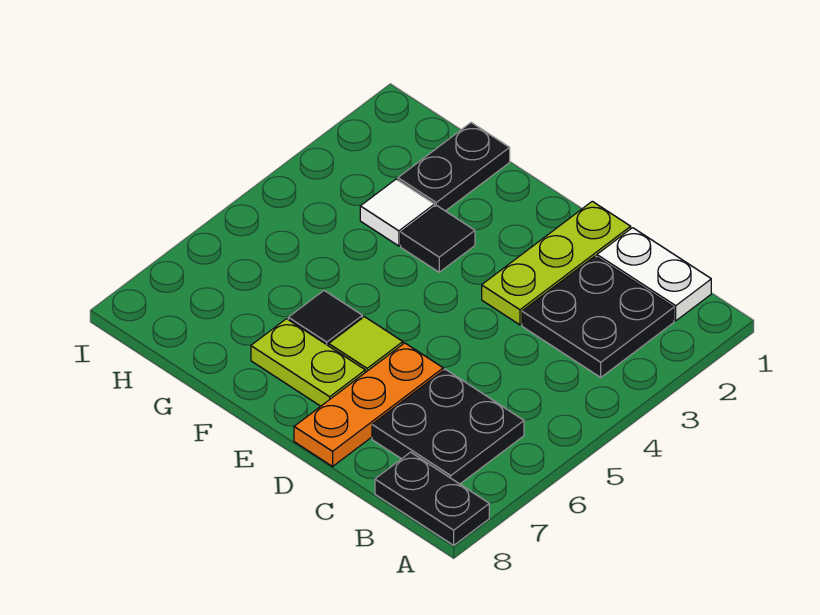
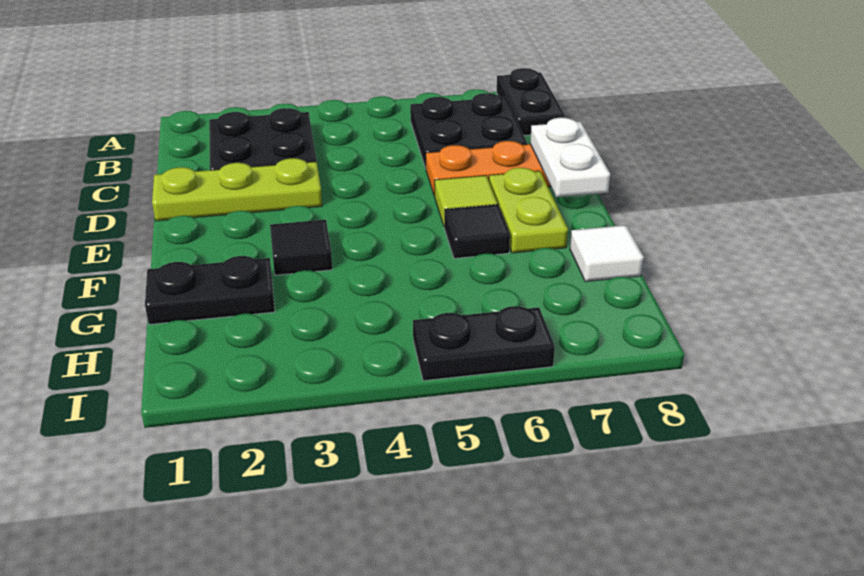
white 1x2 plate [597,228,711,321] -> white 1x2 plate moved to [530,118,610,197]
white 1x1 tile [360,179,435,246] -> white 1x1 tile moved to [570,225,644,282]
none -> black 1x2 plate [413,306,555,381]

